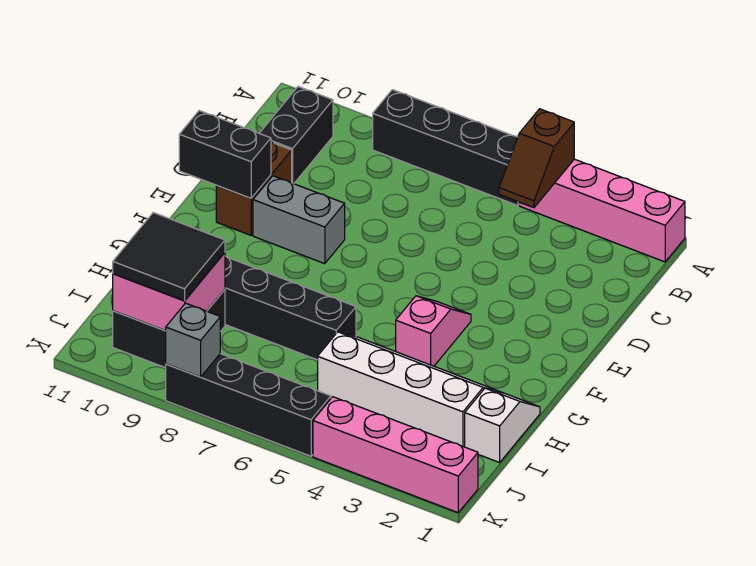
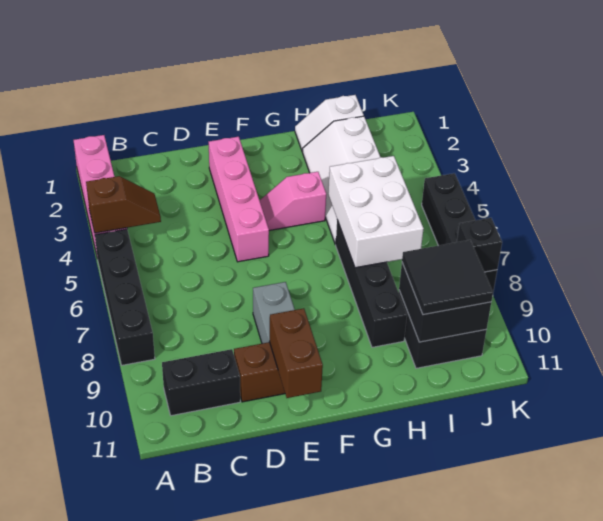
black 1x2 brick [179,111,271,198] -> brown 1x2 brick [270,308,323,398]
none -> white 2x3 brick [328,156,424,268]
pink 2x2 brick [113,253,225,331] -> black 2x2 brick [399,263,491,342]
pink 1x4 brick [313,397,478,513] -> pink 1x4 brick moved to [209,137,269,262]
grey 1x1 brick [166,303,220,377] -> black 1x1 brick [457,218,502,272]

